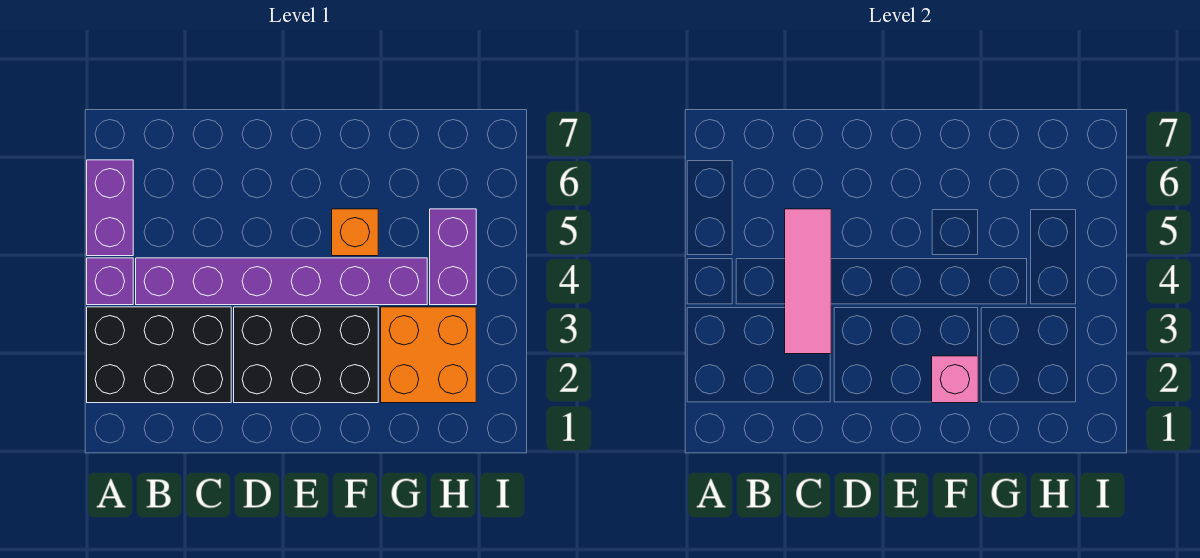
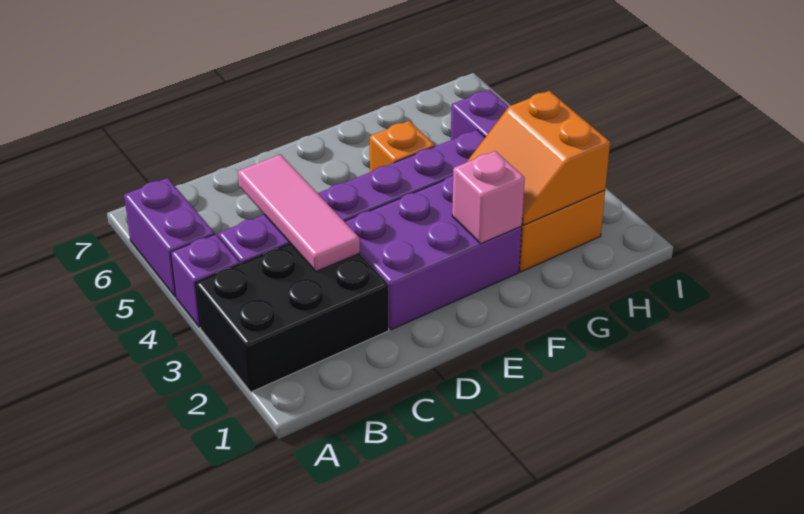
black 2x3 brick [234,307,378,403] -> purple 2x3 brick [344,176,522,330]
none -> orange 2x2 slope [467,91,610,225]

